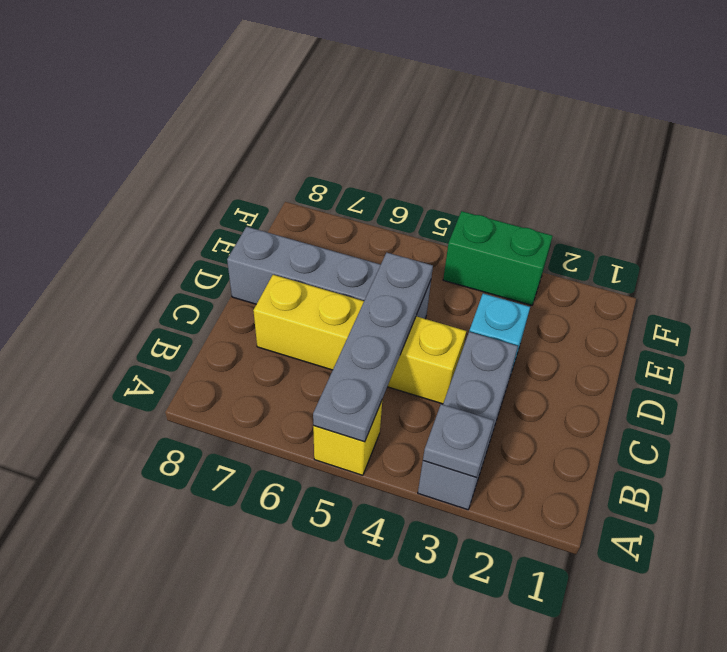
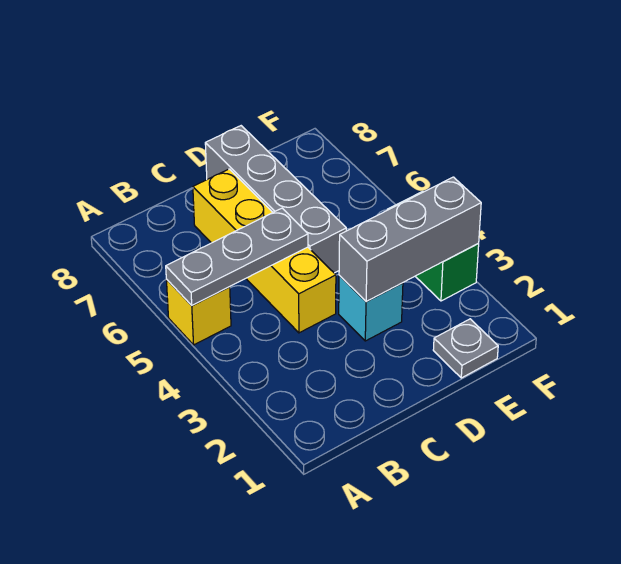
grey 1x3 brick [418,332,518,510] -> grey 1x3 brick moved to [339,177,481,302]
grey 1x1 plate [423,404,494,478] -> grey 1x1 plate moved to [433,319,498,378]
grey 1x4 plate [313,253,433,442] -> grey 1x3 plate [166,208,308,305]

